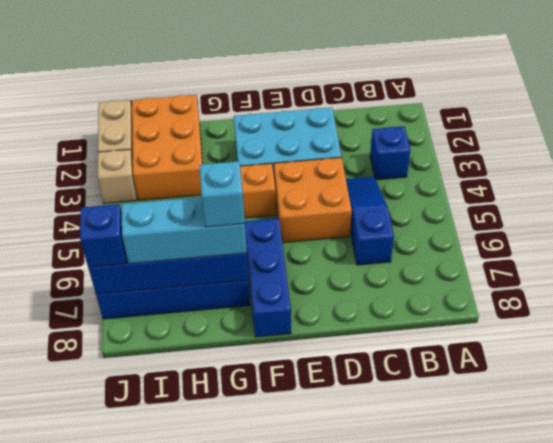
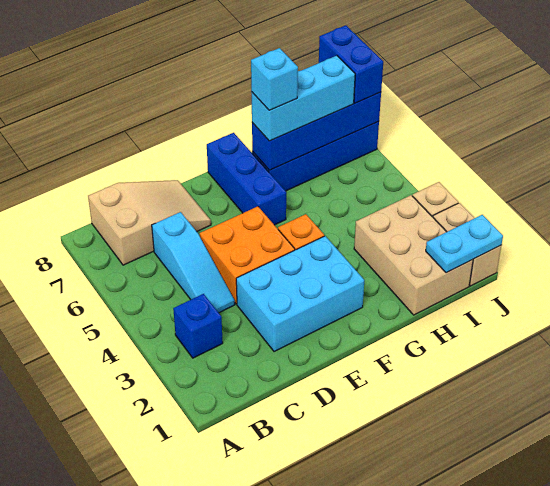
none -> tan 2x3 slope [88,180,211,265]
blue 1x3 slope [346,177,394,265] -> cyan 1x3 slope [152,212,235,313]
orange 2x3 brick [132,95,203,201] -> tan 2x3 brick [354,195,473,315]
none -> cyan 1x2 plate [426,215,503,273]
blue 1x1 brick [80,204,127,267] -> blue 1x2 brick [319,25,383,103]

